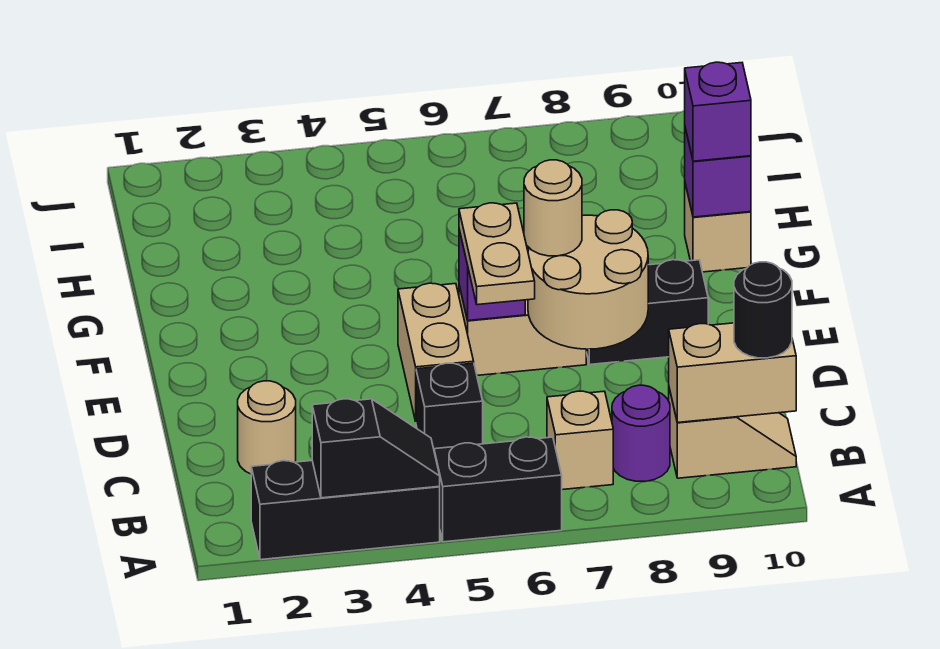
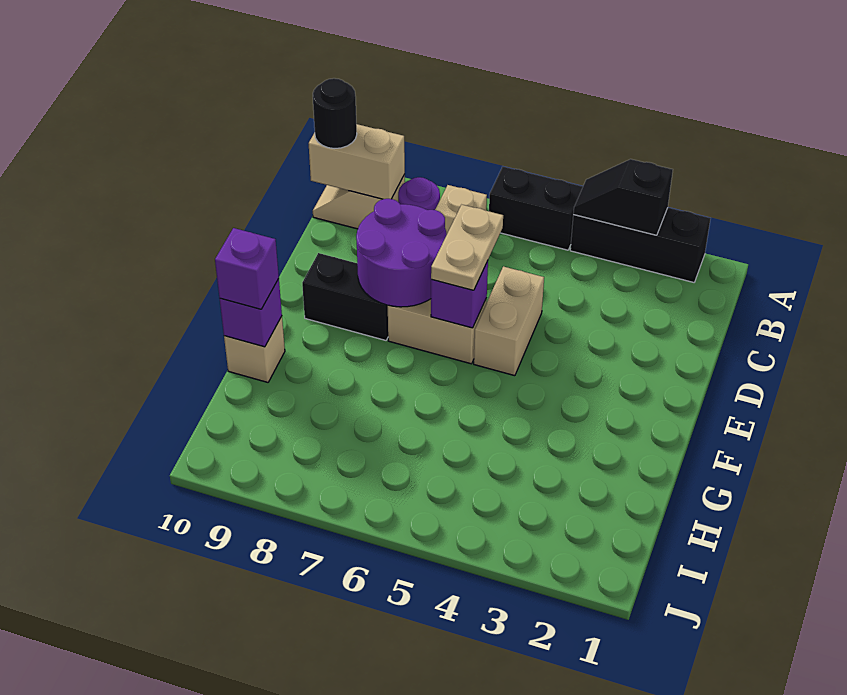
tan 1x1 round brick [238,381,296,474] -> none
black 1x1 brick [416,363,483,449] -> none
tan 2x2 round brick [528,210,648,349] -> purple 2x2 round brick [356,199,447,307]
tan 1x1 round brick [524,160,582,256] -> none

